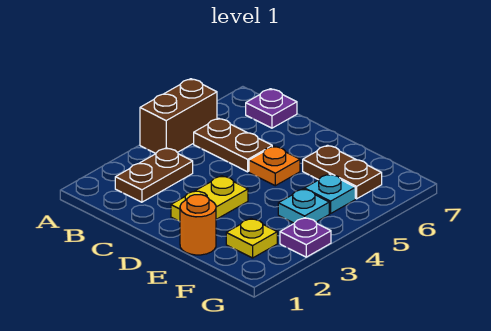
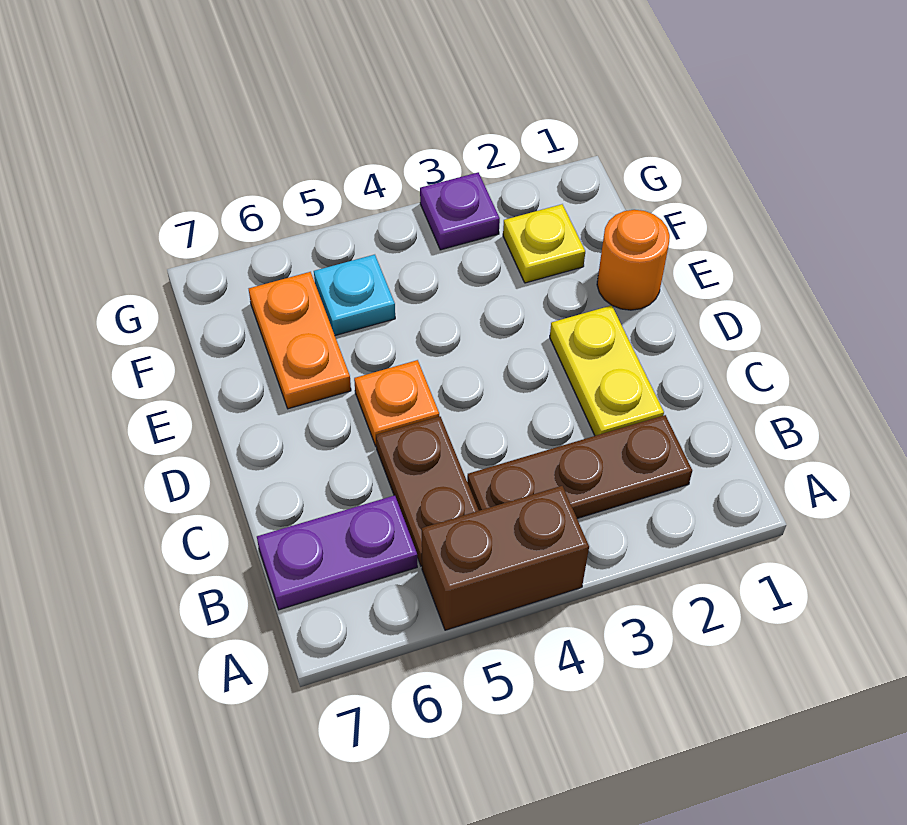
brown 1x2 plate [115,148,193,202] -> brown 1x3 plate [467,415,692,519]
purple 1x1 plate [246,89,297,128] -> purple 1x2 plate [257,495,417,610]
yellow 1x2 plate [171,176,248,222] -> yellow 1x2 plate turned to [550,305,664,436]
brown 1x2 plate [303,145,382,199] -> orange 1x2 plate [249,272,351,409]
cyan 1x1 plate [278,189,329,223] -> none

